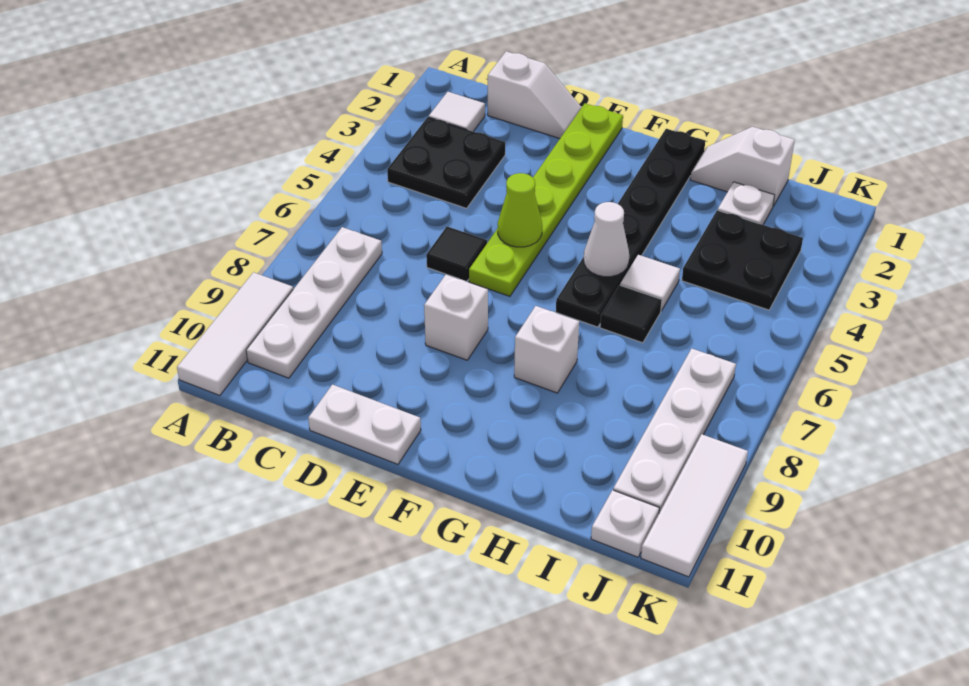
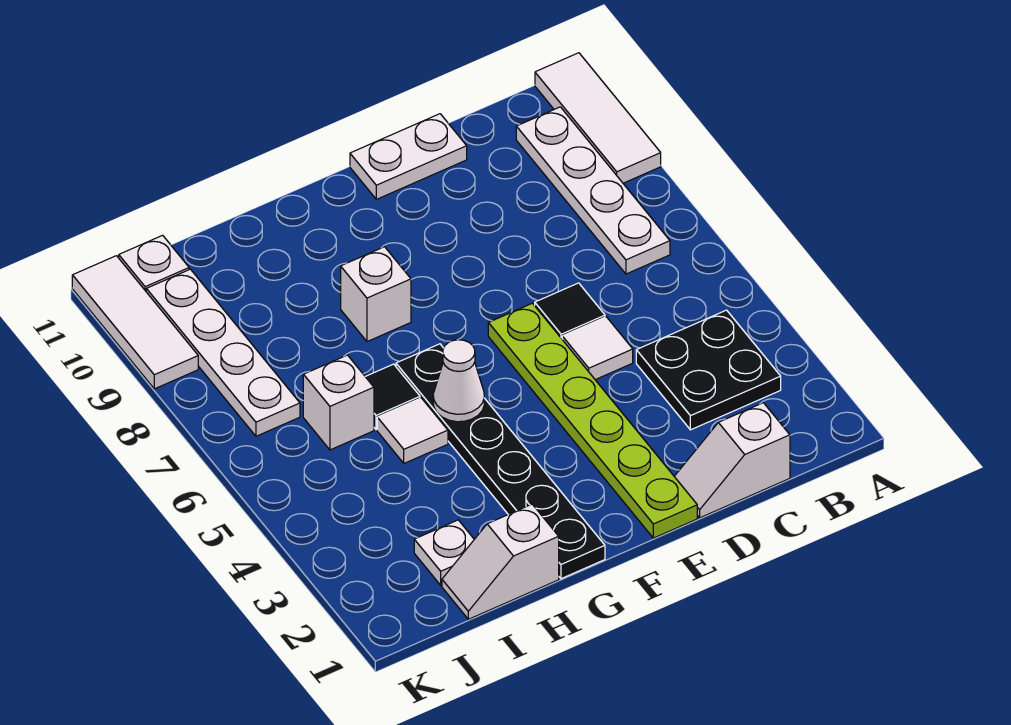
white 1x1 tile [429,92,485,131] -> white 1x1 tile moved to [562,317,633,380]
lime 1x1 cone [498,173,542,247] -> none
white 1x1 brick [424,275,488,360] -> white 1x1 brick moved to [303,355,374,450]
white 1x2 slope [690,127,795,206] -> white 1x2 slope turned to [442,504,559,619]
black 2x2 plate [682,210,803,310] -> none

